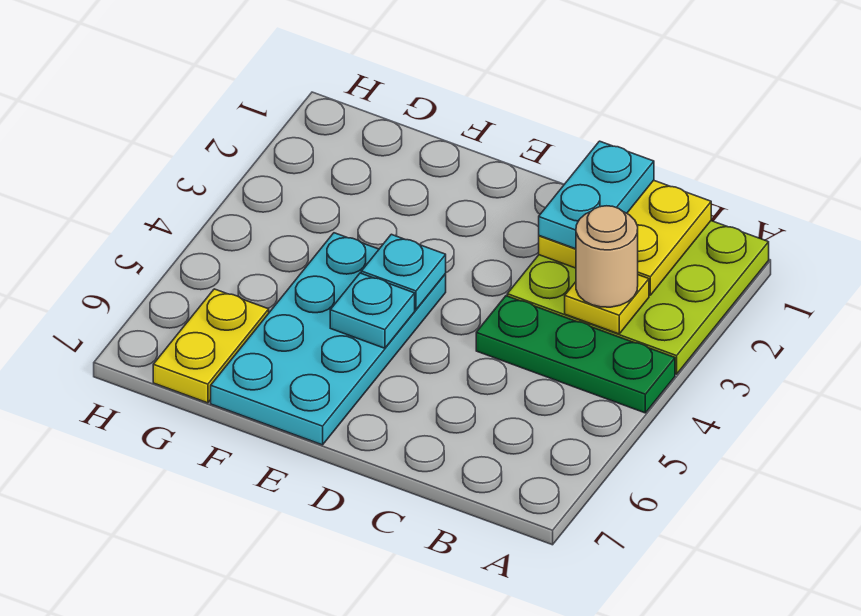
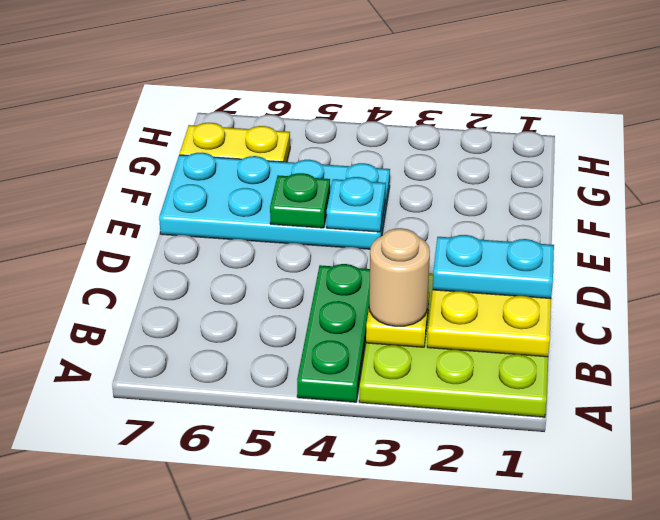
cyan 1x1 plate [330,273,415,348] -> green 1x1 plate [270,173,330,228]

